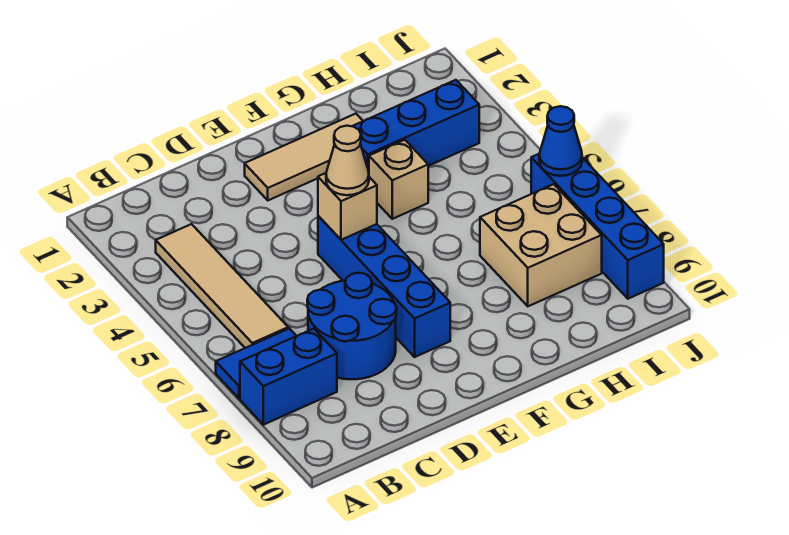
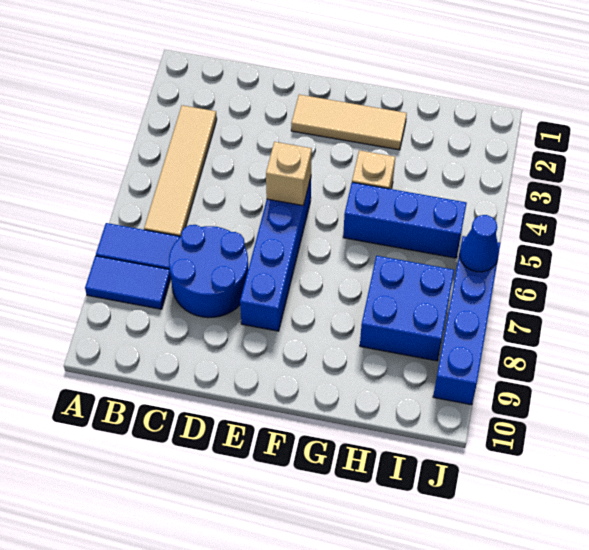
blue 1x2 brick [240,329,337,425] -> blue 1x2 tile [85,256,171,309]
tan 1x1 cone [326,126,369,195] -> none
blue 1x3 brick [353,80,479,172] -> blue 1x3 brick moved to [343,182,467,258]
tan 2x2 brick [480,184,602,306] -> blue 2x2 brick [360,256,454,361]

